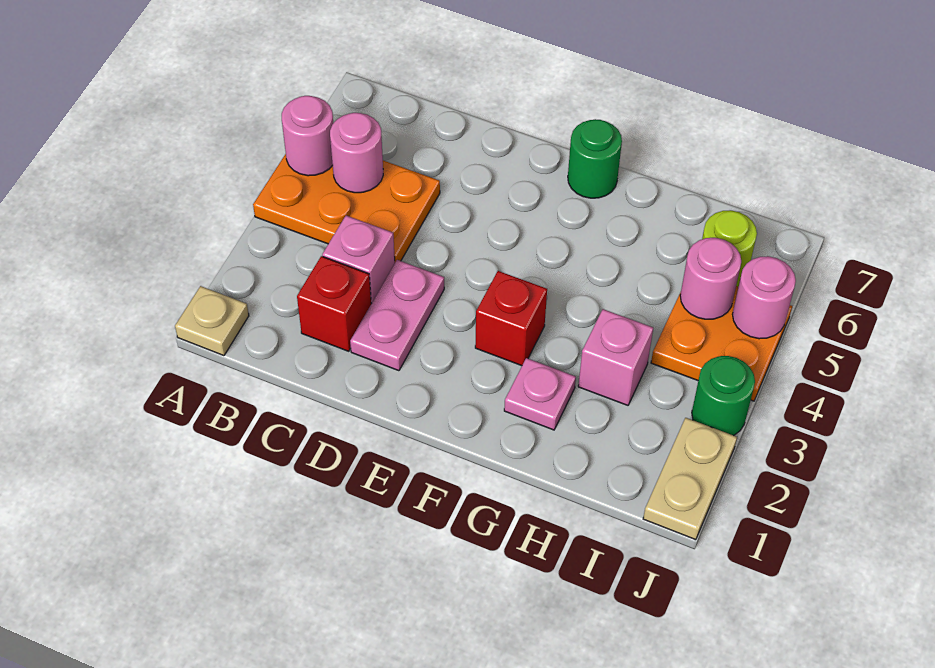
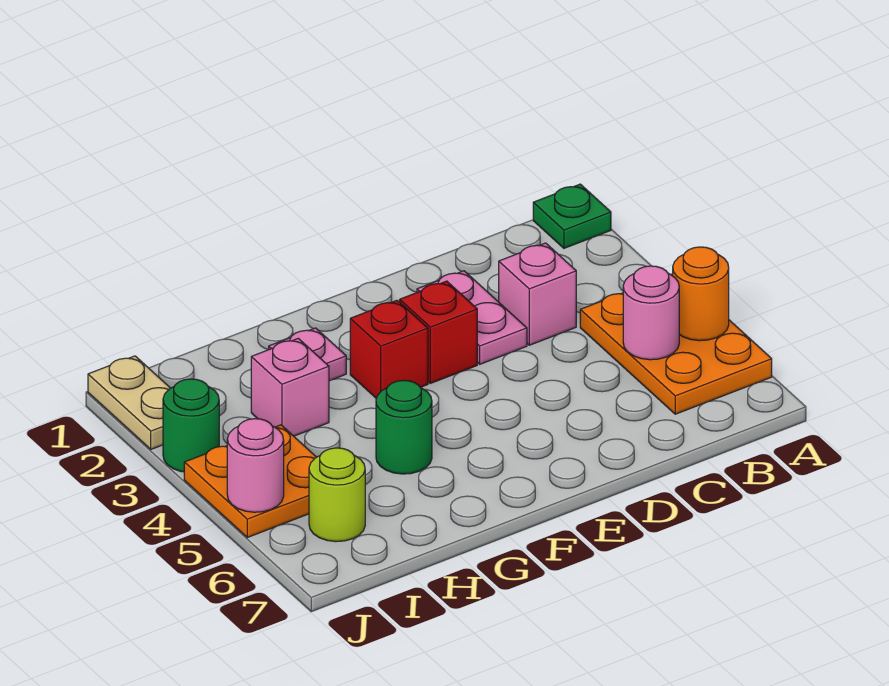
tan 1x1 plate [175,286,249,356] -> green 1x1 plate [533,184,611,248]
orange 2x3 plate [253,154,440,262] -> orange 2x3 plate turned to [580,274,772,414]
pink 1x1 round brick [282,96,333,176] -> orange 1x1 round brick [673,247,729,341]
red 1x1 brick [297,256,371,351] -> red 1x1 brick moved to [400,281,477,383]
green 1x1 round brick [568,119,622,198] -> green 1x1 round brick moved to [376,380,432,474]
pink 1x1 round brick [680,238,741,319] -> none

